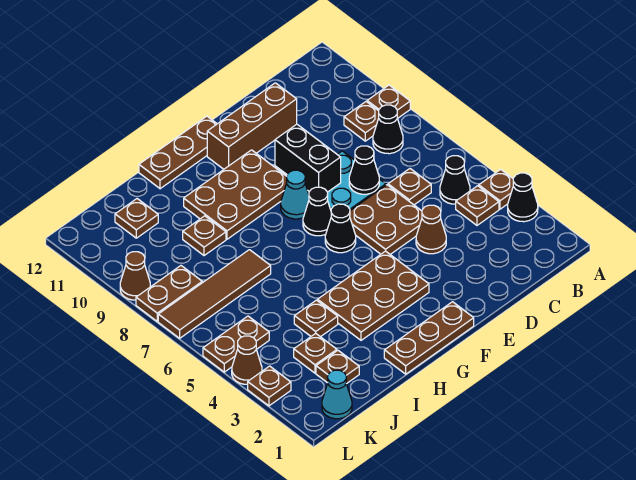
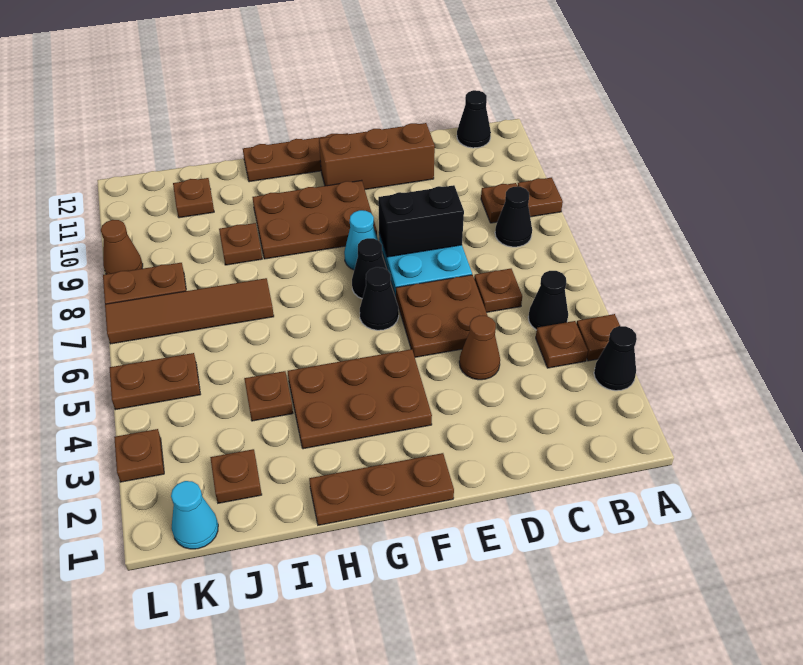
black 1x1 cone [349,146,379,194] -> black 1x1 cone moved to [457,90,491,148]
black 1x2 brick [275,124,341,192] -> black 1x2 brick turned to [378,185,464,257]
brown 1x1 plate [294,333,337,373] -> none
brown 1x1 cone [232,336,262,384] -> none

